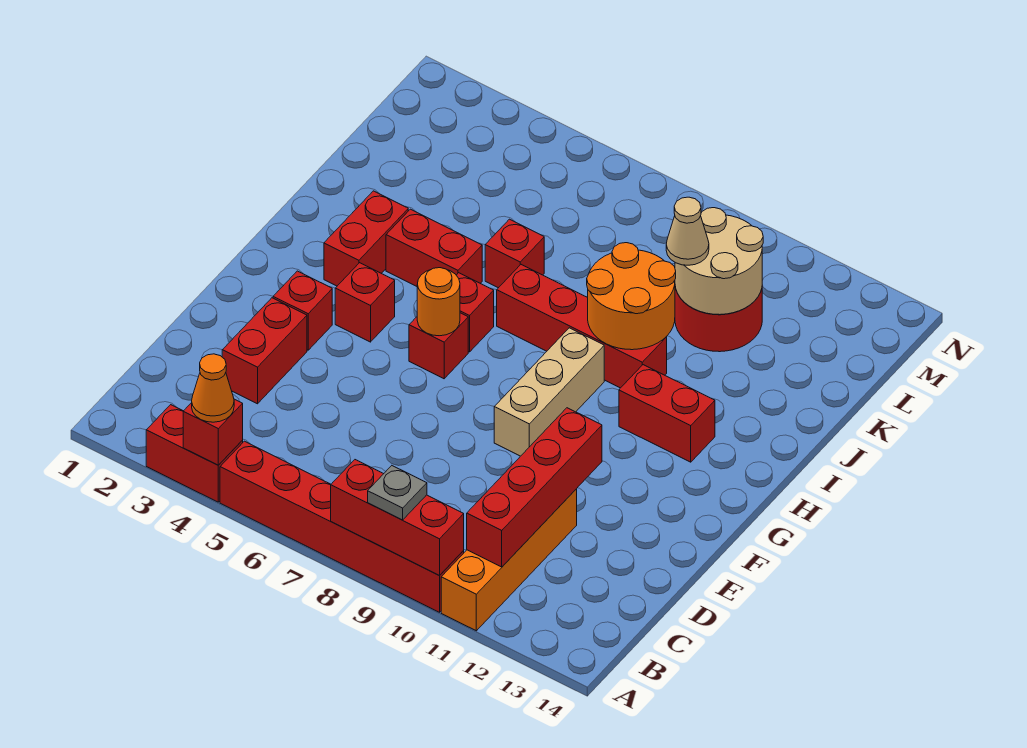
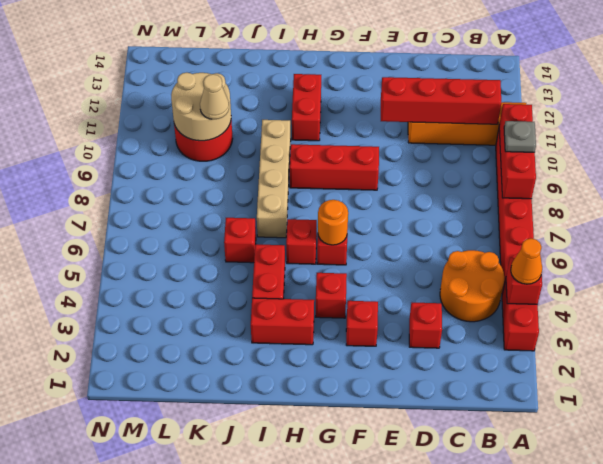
red 1x2 brick [222,298,307,404] -> red 1x1 brick [409,303,442,348]
tan 1x3 brick [494,328,604,456] -> red 1x3 brick [290,144,379,190]
red 1x4 brick [497,265,667,388] -> tan 1x4 brick [257,120,291,238]
orange 2x2 round brick [587,243,676,350] -> orange 2x2 round brick moved to [440,250,504,322]

